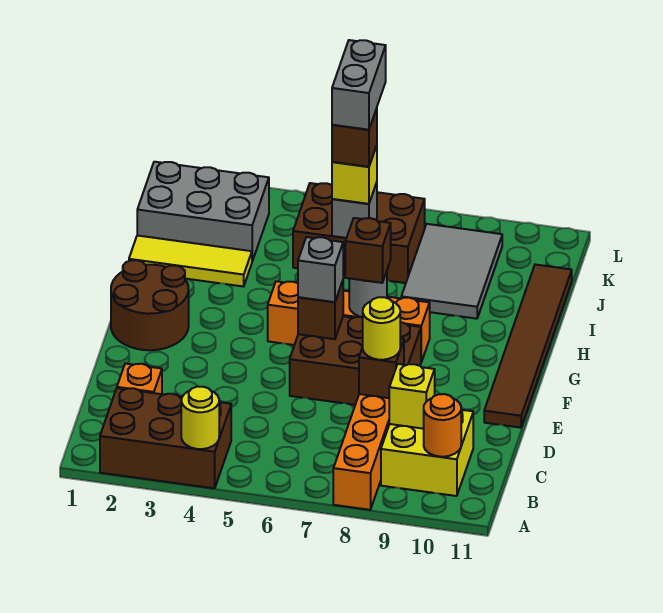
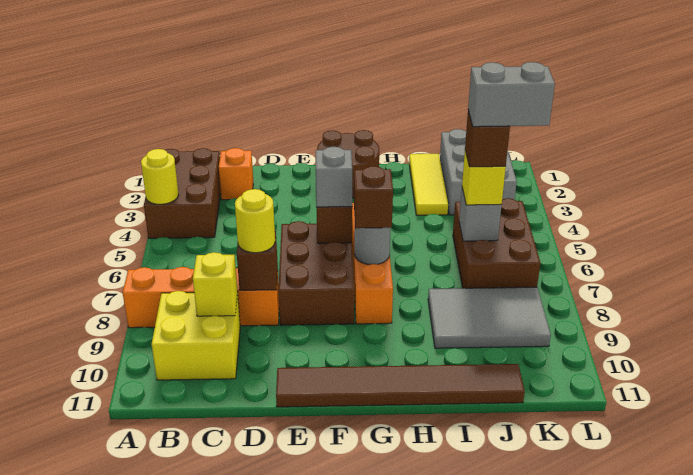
orange 1x1 round brick [424,394,461,457] -> none

